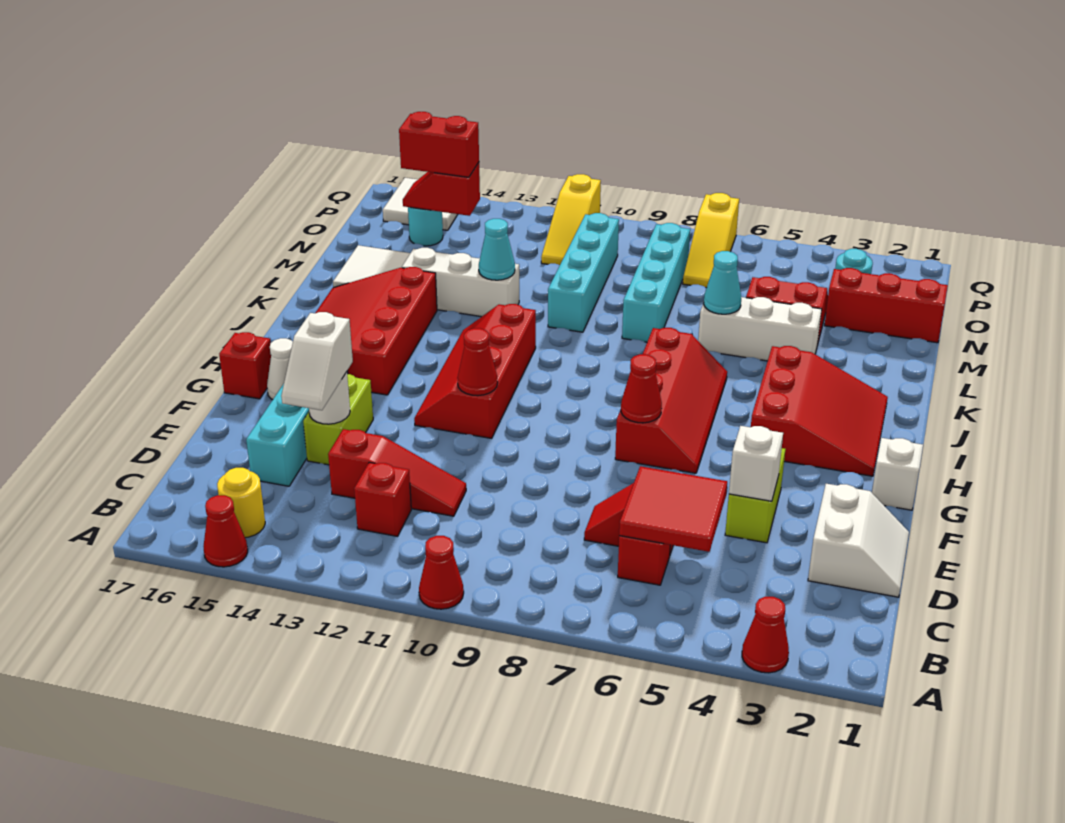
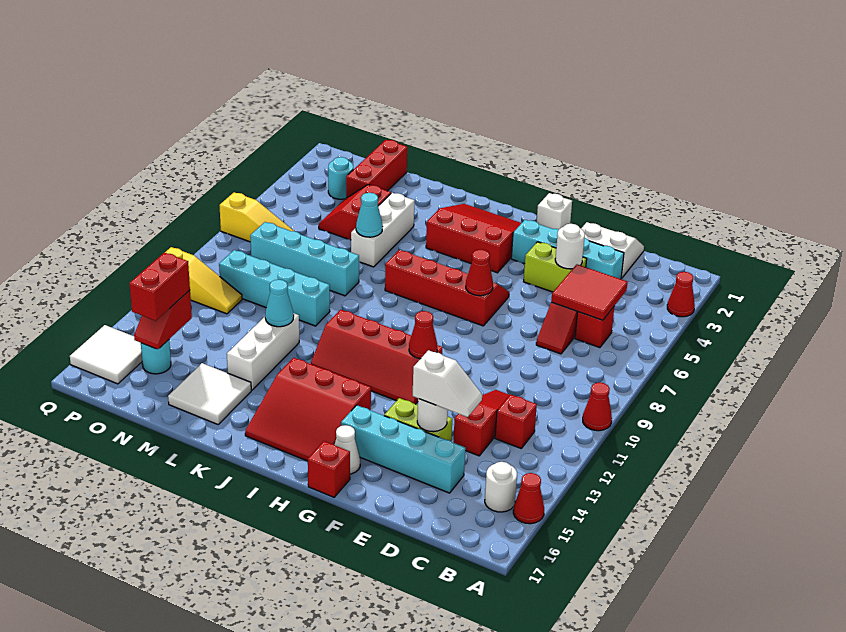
yellow 1x1 round brick [217,468,265,538] -> white 1x1 round brick [485,462,517,512]
none -> cyan 1x4 brick [511,220,624,279]
white 1x1 brick [729,426,783,501] -> white 1x1 round brick [555,224,585,269]
red 3x4 slope [316,267,437,395] -> red 3x3 slope [245,358,371,461]

